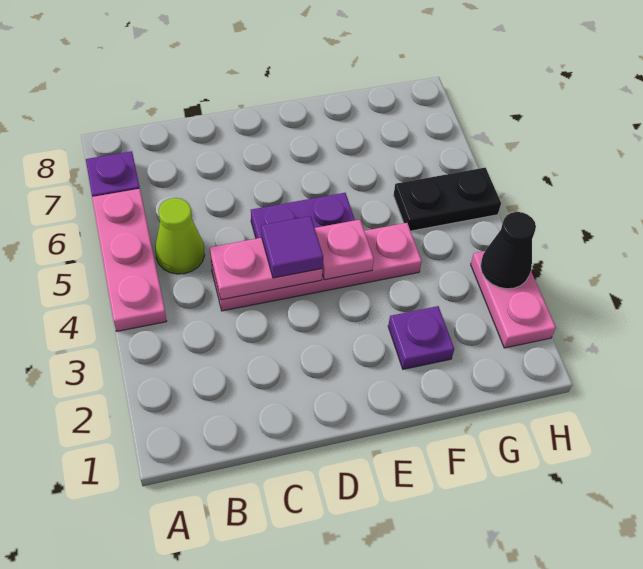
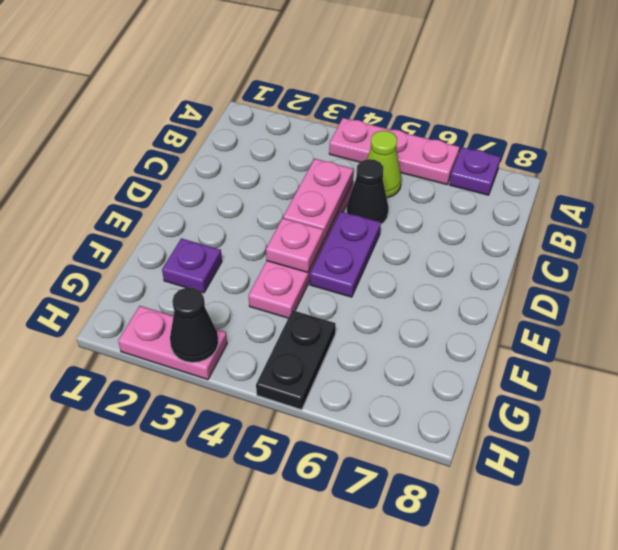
none -> black 1x1 cone [347,159,389,224]
purple 1x1 tile [261,216,323,278] -> none

